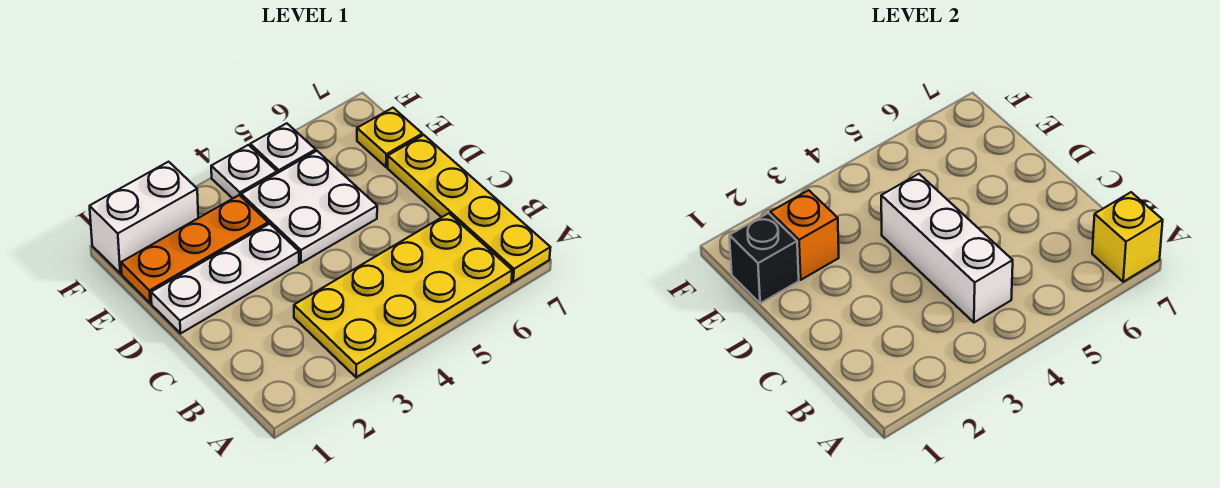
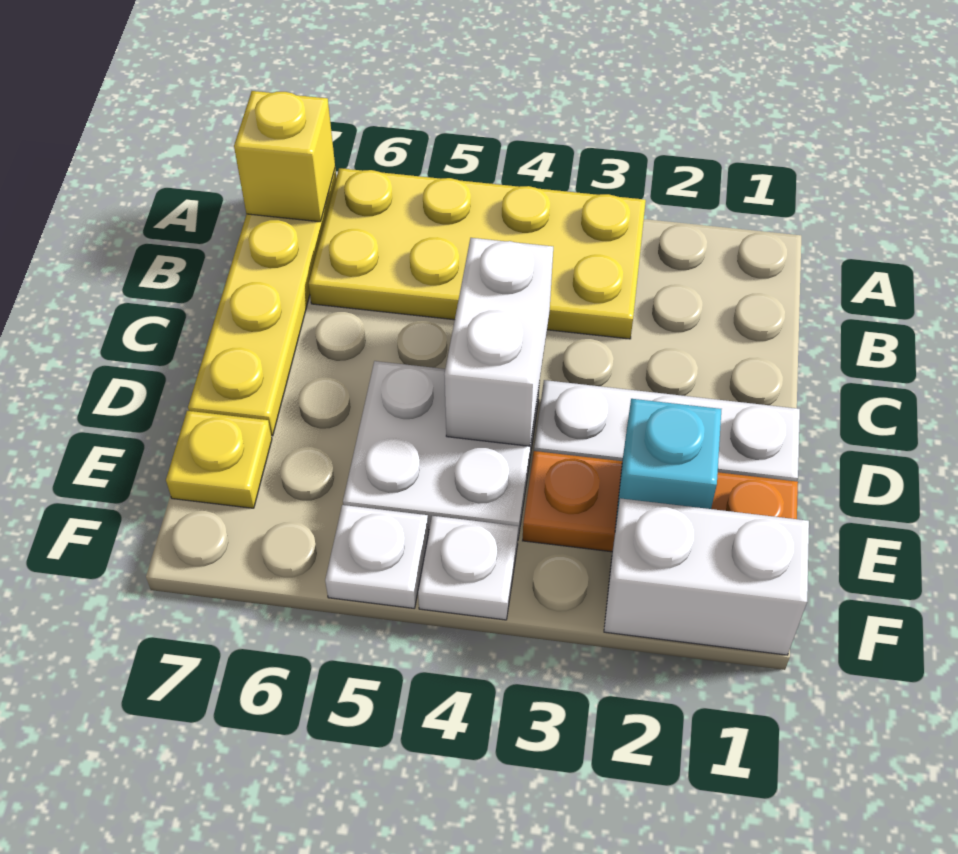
white 1x3 brick [881,174,1013,322] -> white 1x2 brick [444,238,553,446]
black 1x1 brick [729,213,799,303] -> none
orange 1x1 brick [770,190,839,280] -> cyan 1x1 brick [615,399,721,530]

